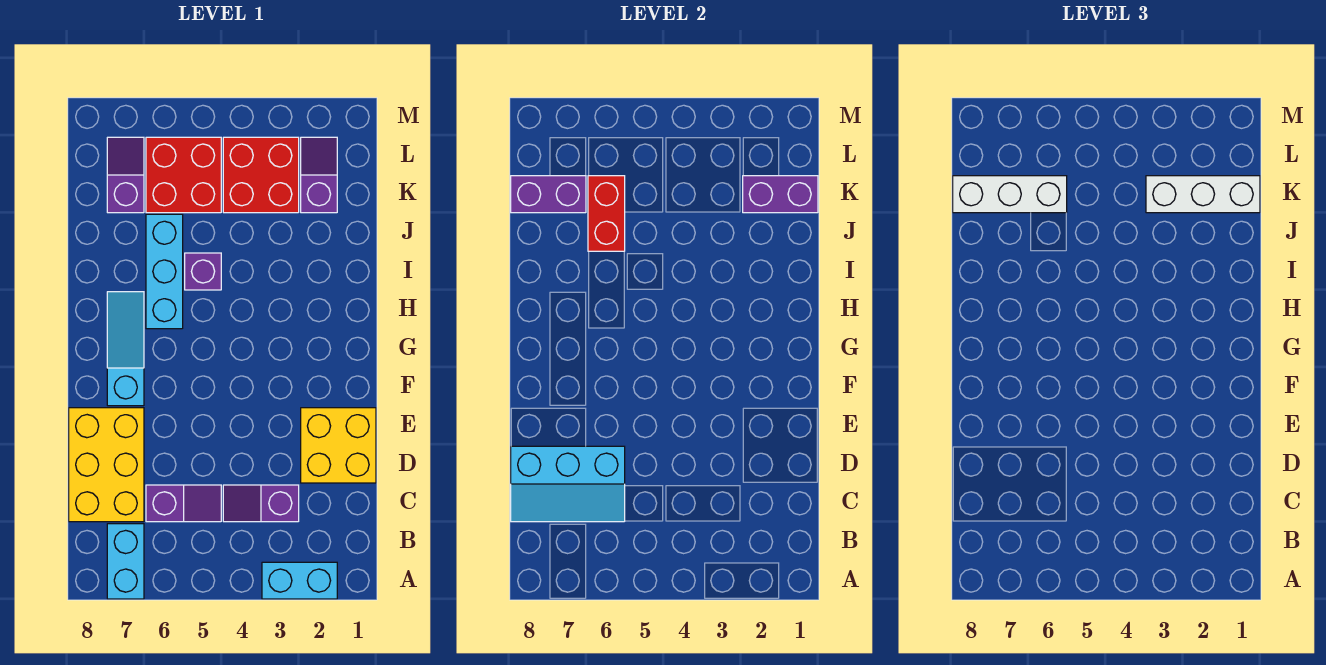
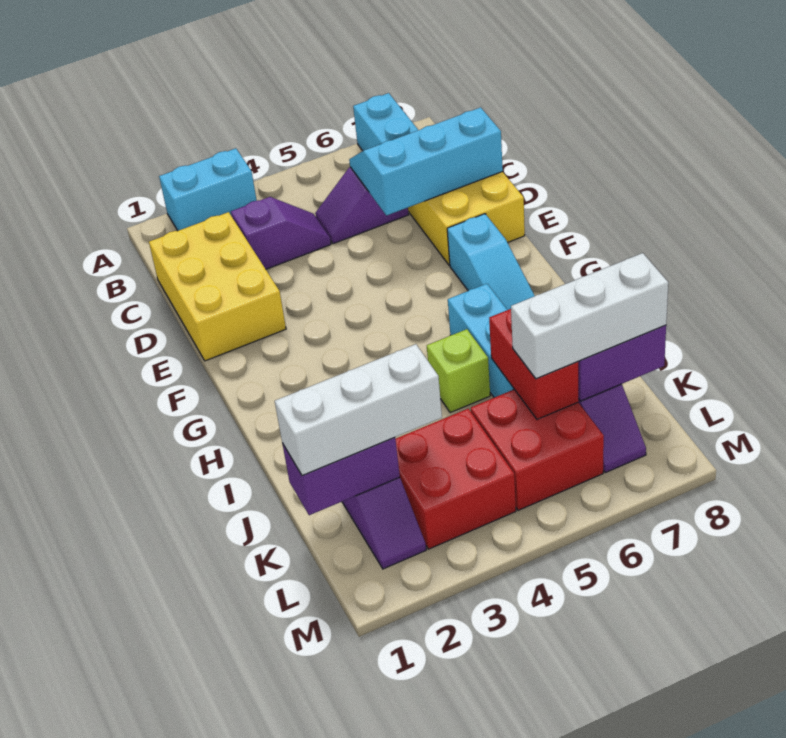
yellow 2x2 brick [301,408,376,483] -> yellow 2x3 brick [149,212,286,361]
purple 1x1 brick [185,253,221,290] -> lime 1x1 brick [427,329,490,413]

